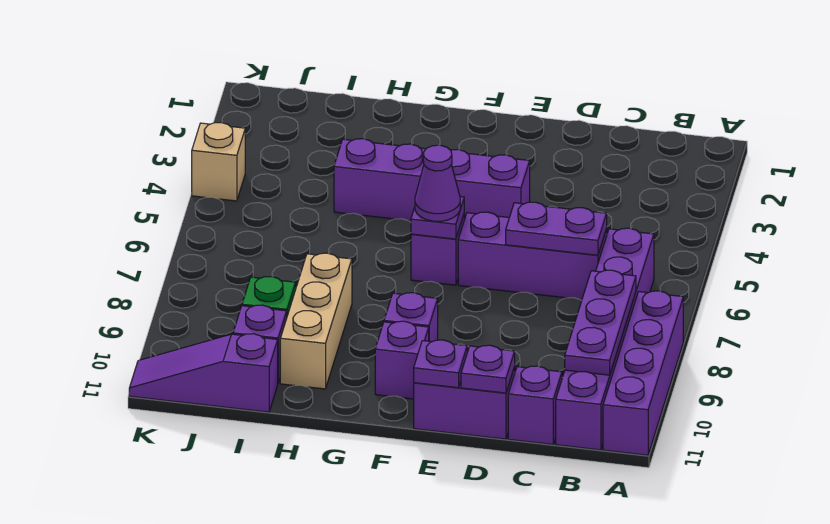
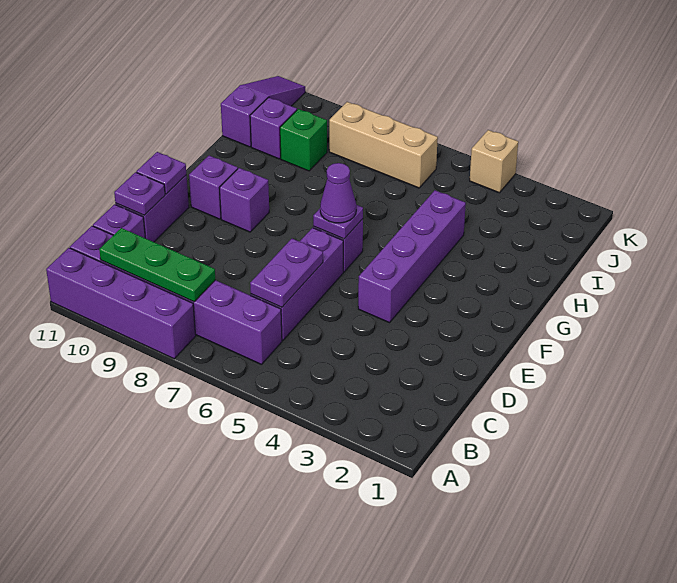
purple 1x3 plate [565,270,636,375] -> green 1x3 plate [99,228,215,302]
tan 1x3 brick [280,253,352,389] -> tan 1x3 brick moved to [329,102,438,188]

